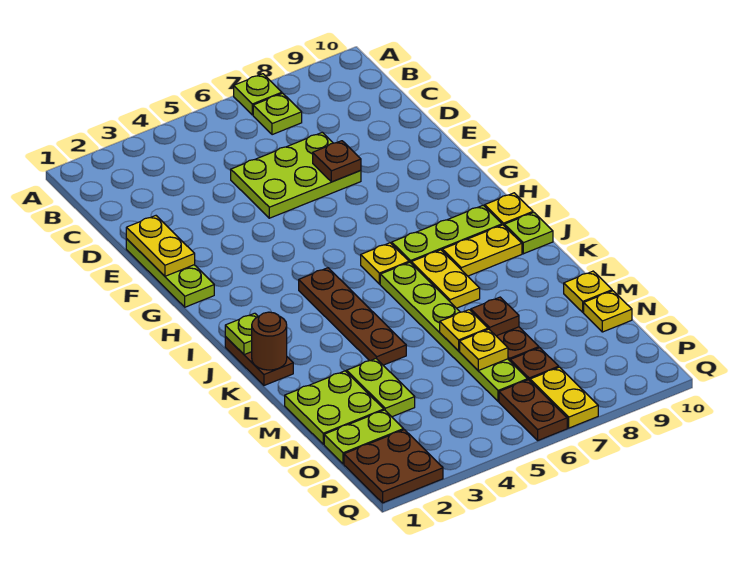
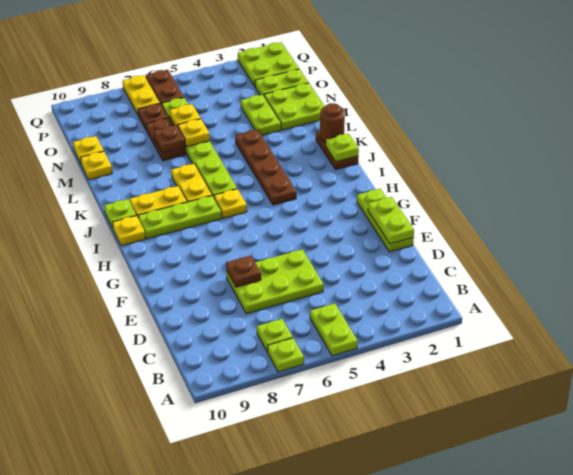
none -> lime 1x2 plate [310,304,358,356]
yellow 1x2 plate [126,216,195,276] -> lime 1x2 plate [368,197,414,244]
brown 2x2 plate [344,430,443,503] -> lime 2x2 plate [238,42,299,86]

